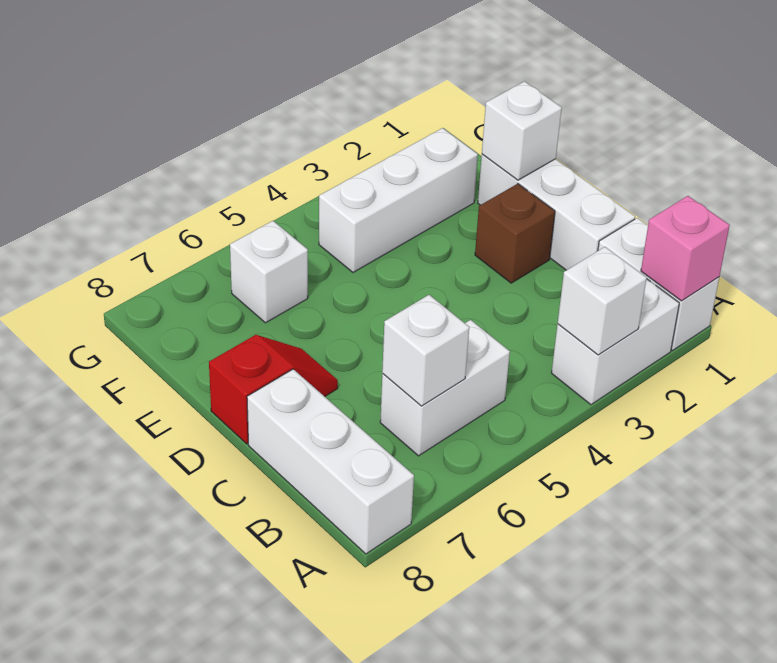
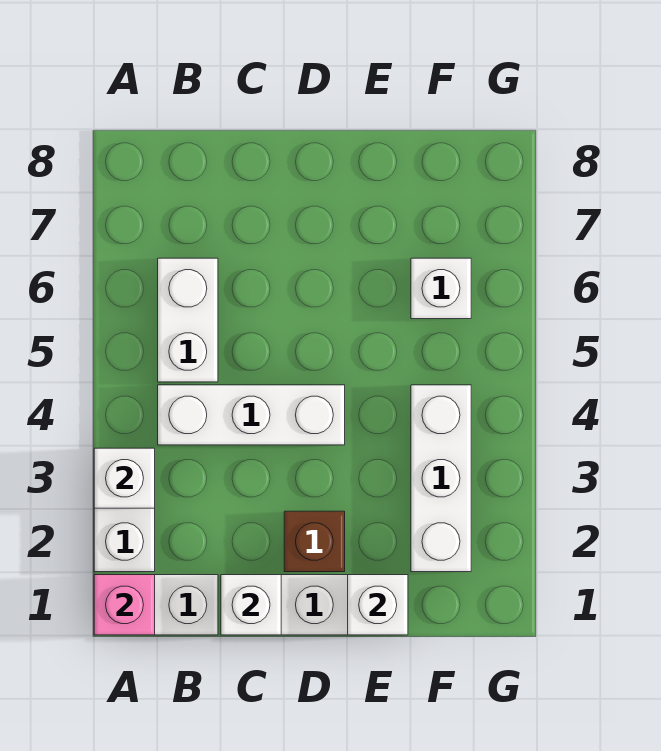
white 1x3 brick [247,369,414,554] -> white 1x3 brick moved to [158,385,345,445]
white 1x1 brick [382,295,469,406] -> white 1x1 brick moved to [221,575,281,635]
red 1x2 slope [209,335,338,444] -> none

